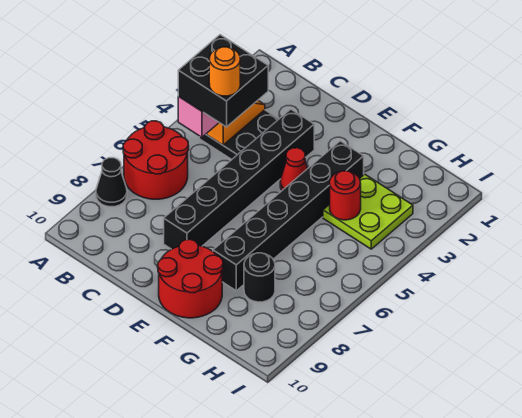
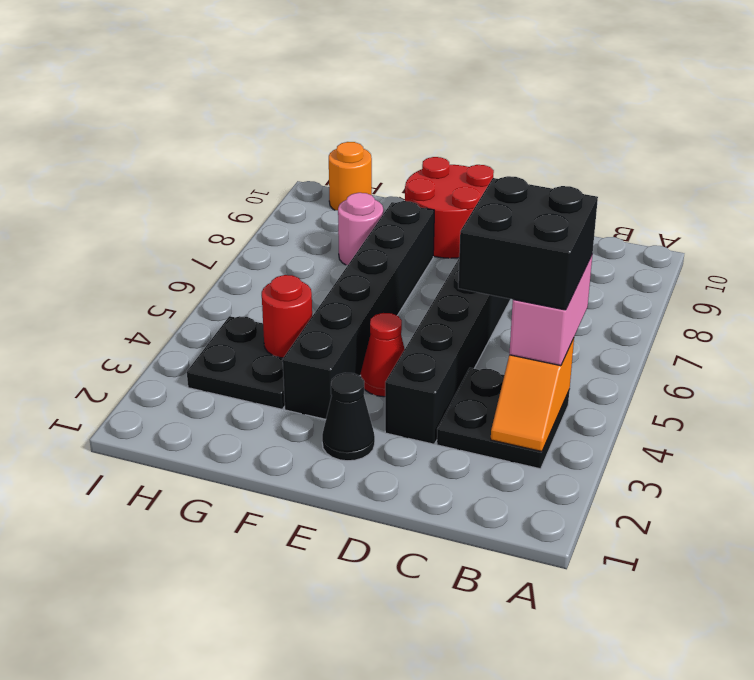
red 2x2 round brick [123,121,189,199] -> none
black 1x1 cone [96,158,127,207] -> black 1x1 cone moved to [322,373,375,461]
orange 1x1 round brick [209,47,240,96] -> orange 1x1 round brick moved to [329,142,372,210]
lime 2x2 plate [323,174,413,249] -> black 2x2 plate [187,316,285,409]
black 1x1 round brick [244,253,275,302] -> pink 1x1 round brick [338,193,383,265]

